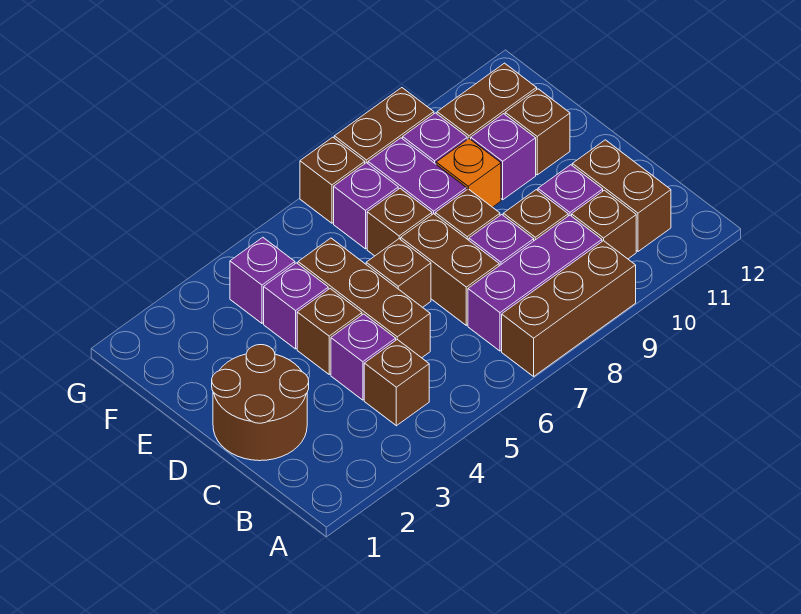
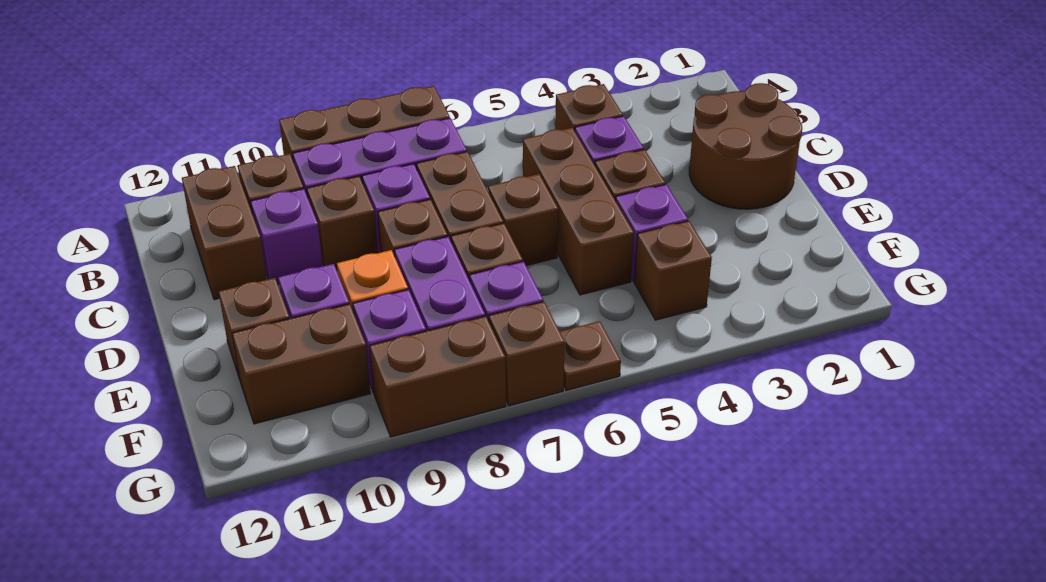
purple 1x1 brick [230,237,295,323] -> brown 1x1 brick [634,221,712,320]
none -> brown 1x1 plate [560,321,621,390]

